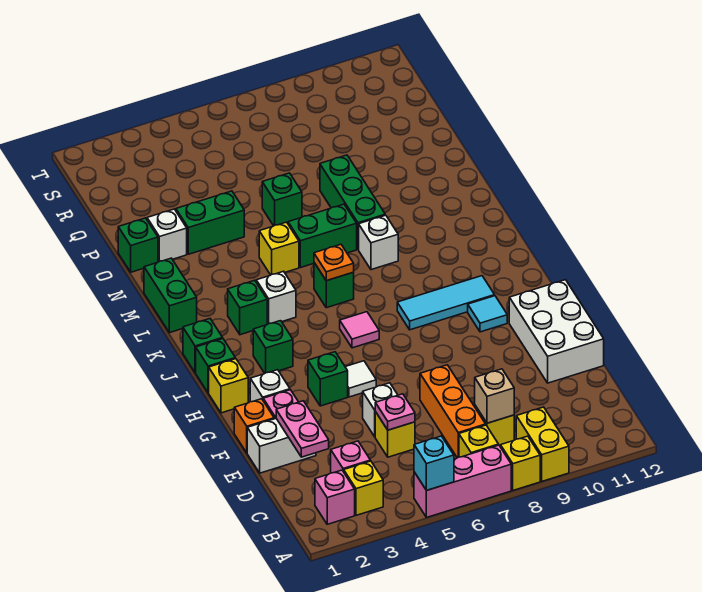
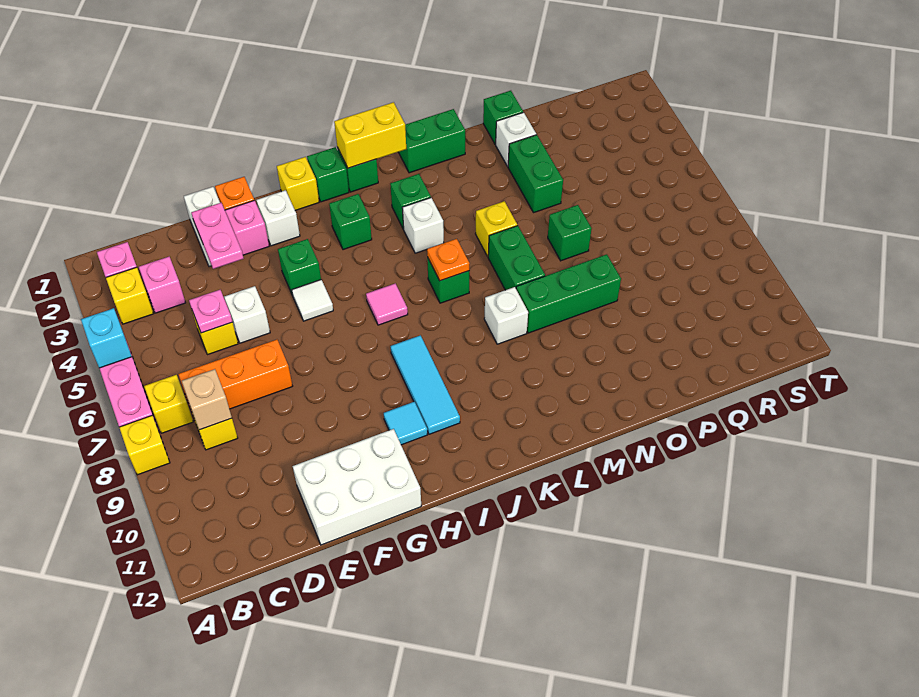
yellow 1x2 brick [516,407,569,481] -> yellow 1x2 brick moved to [334,102,406,168]
pink 1x2 plate [276,401,329,457] -> pink 1x2 plate turned to [191,203,244,269]

